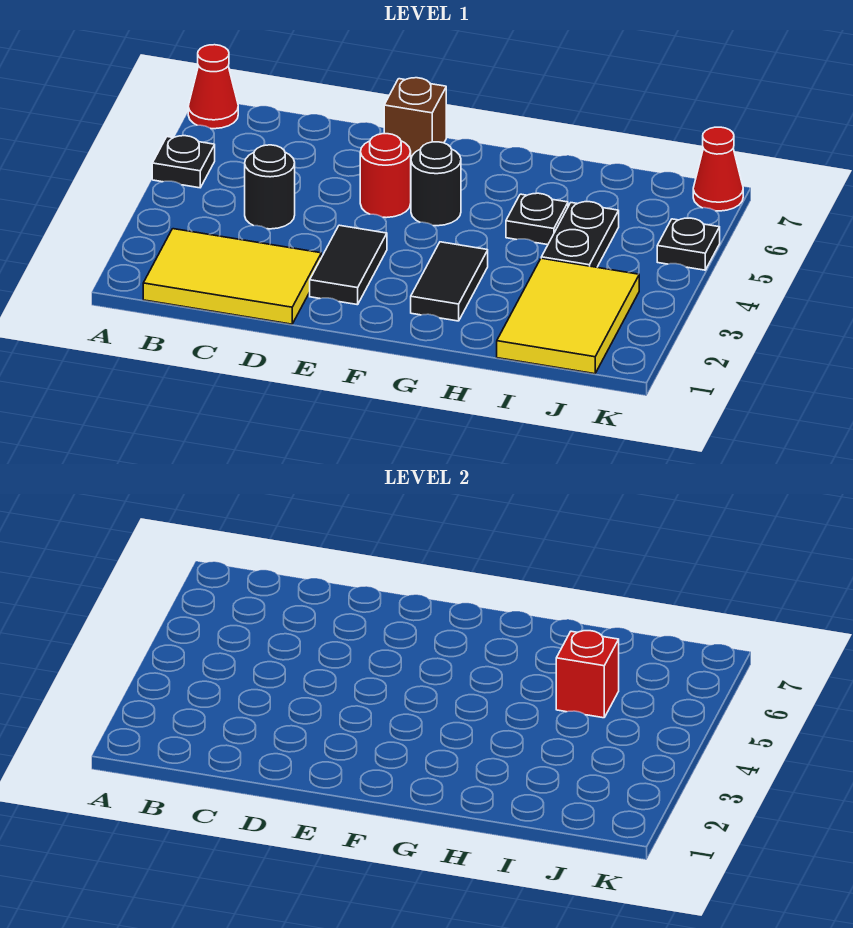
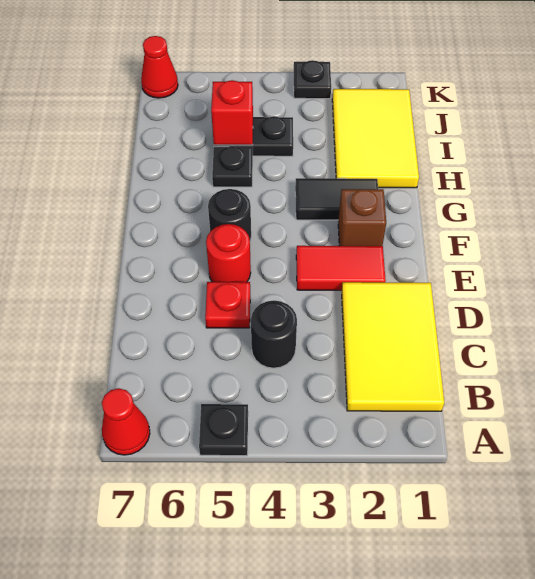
none -> red 1x1 plate [205,282,250,328]
black 1x2 tile [310,225,387,305] -> red 1x2 tile [296,246,386,290]
brown 1x1 brick [384,78,446,158] -> brown 1x1 brick moved to [338,189,386,246]
yellow 2x3 tile [497,258,639,374] -> yellow 2x3 tile turned to [332,89,419,188]
black 1x1 plate [657,218,720,270] -> black 1x1 plate moved to [294,60,331,99]

